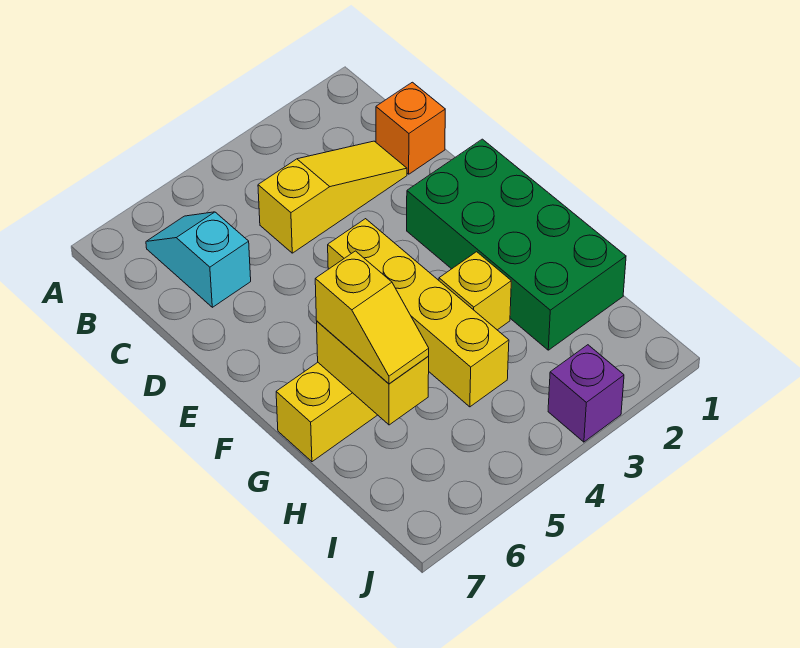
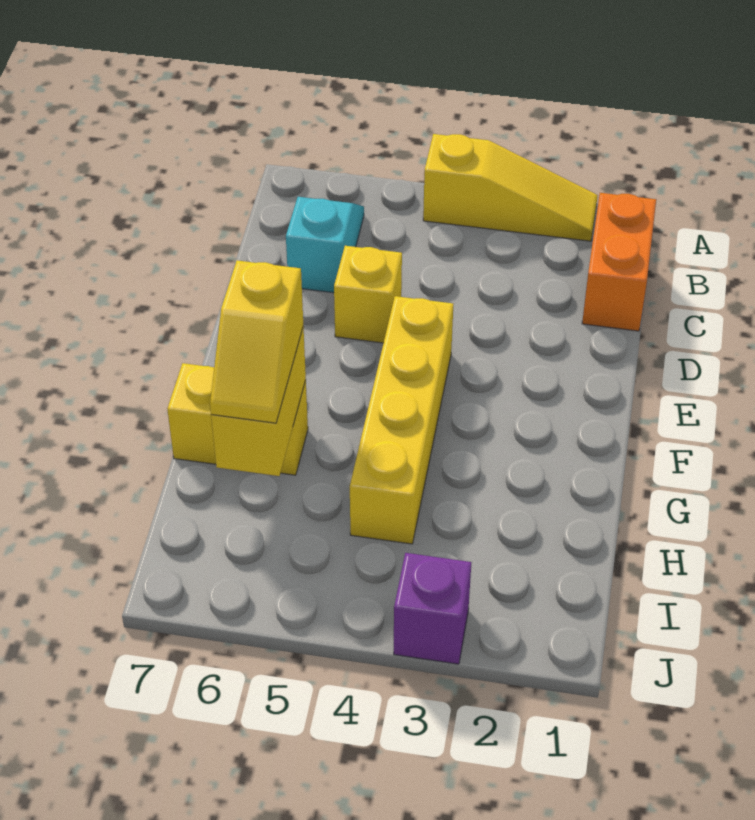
orange 1x1 brick [376,82,445,174] -> orange 1x2 brick [582,193,656,331]
yellow 1x3 slope [258,141,407,253] -> yellow 1x3 slope moved to [423,134,598,241]
green 2x4 brick [407,139,626,350] -> none
yellow 1x1 brick [439,252,511,330] -> yellow 1x1 brick moved to [334,246,402,343]

